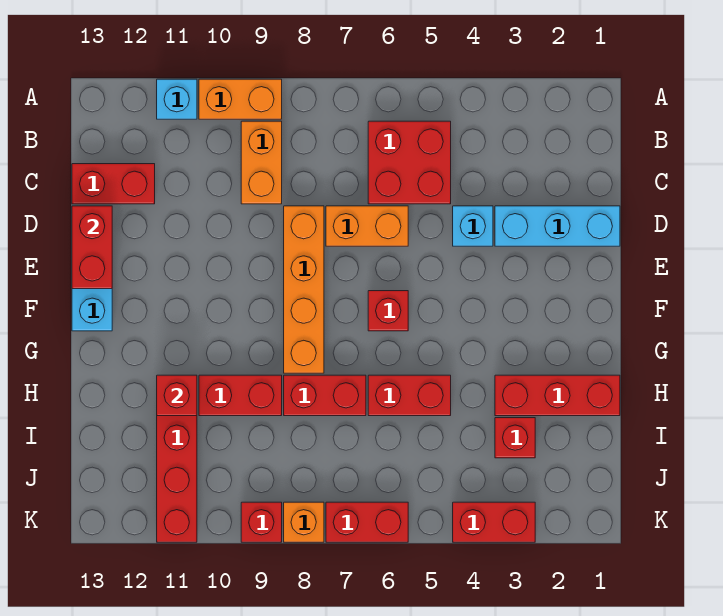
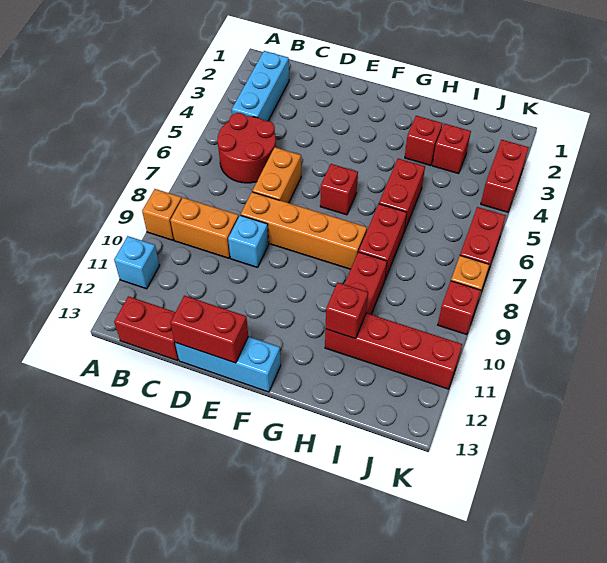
orange 1x2 brick [199,79,282,119] -> orange 1x1 brick [142,189,182,240]
red 2x2 brick [368,121,451,204] -> red 2x2 round brick [218,113,276,183]
red 1x2 brick [72,164,155,204] -> red 1x2 brick turned to [114,296,179,360]
cyan 1x3 brick [495,206,620,246] -> cyan 1x3 brick moved to [232,51,289,121]
cyan 1x1 brick [453,206,493,246] -> cyan 1x1 brick moved to [228,215,269,267]
red 1x3 brick [495,375,620,416] -> red 1x1 brick [405,116,443,166]

